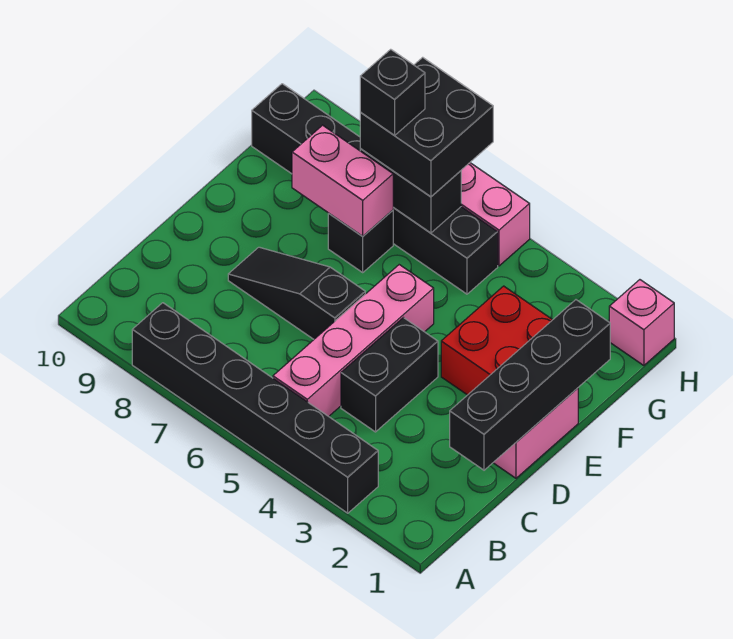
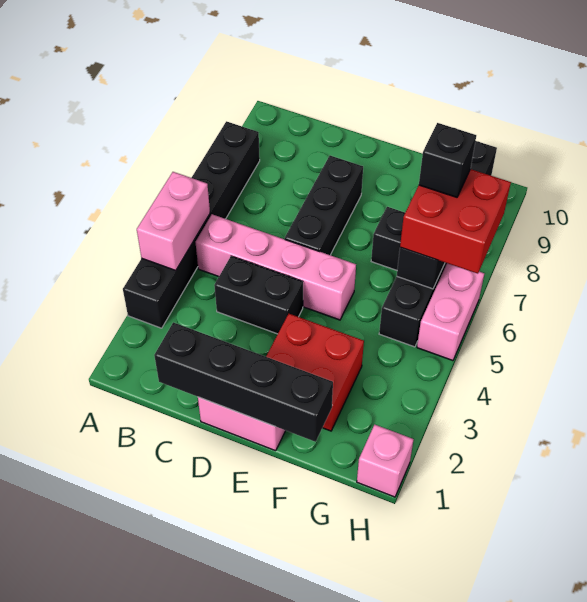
black 1x3 slope [228,247,365,339] -> black 1x3 brick [285,156,363,255]
pink 1x2 brick [292,125,393,236] -> pink 1x2 brick moved to [137,172,210,271]
black 2x2 brick [360,57,493,197] -> red 2x2 brick [400,169,511,274]

